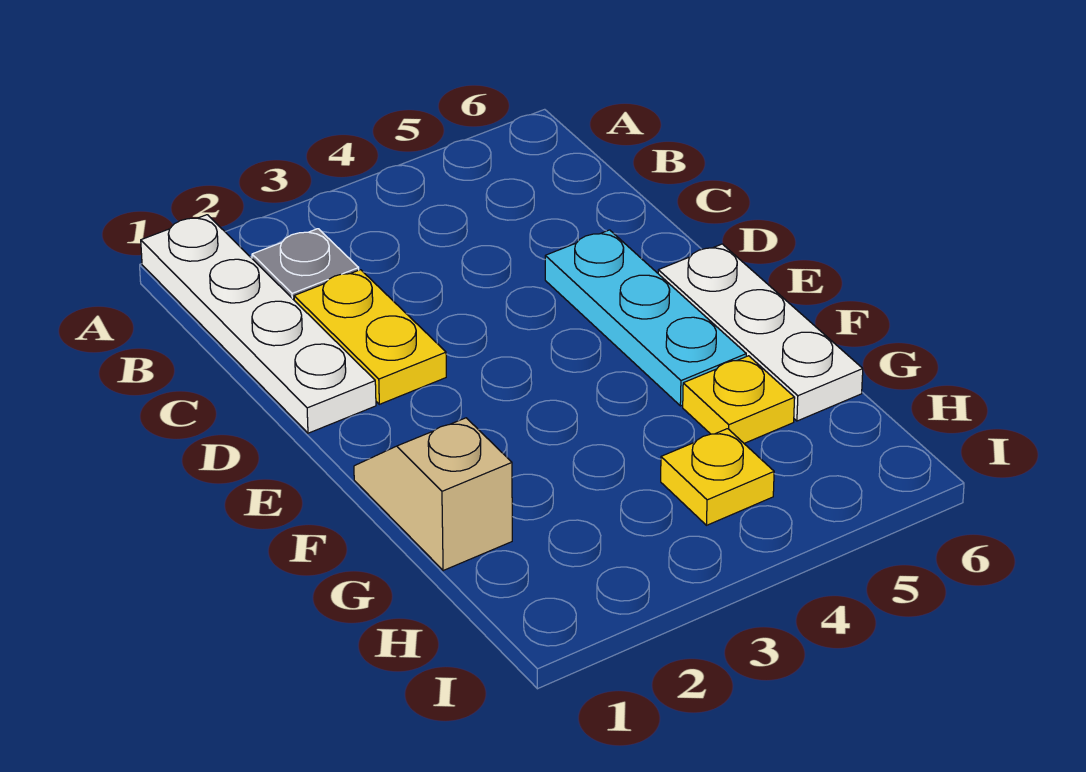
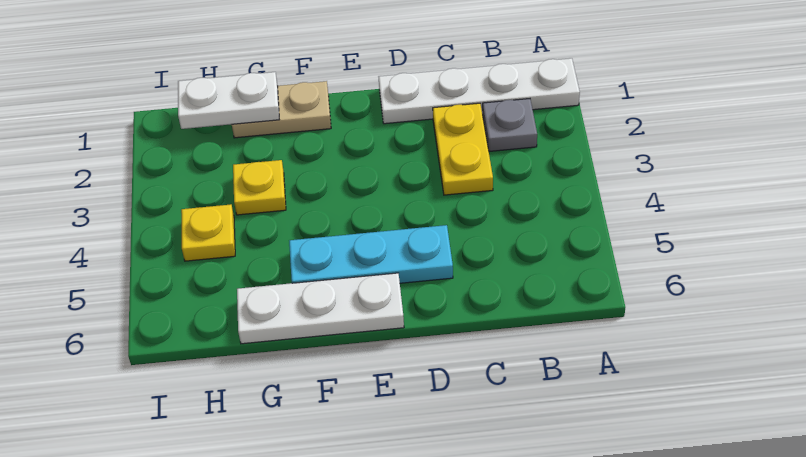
yellow 1x2 plate [294,270,446,404] -> yellow 1x2 plate turned to [433,103,493,195]
tan 1x2 slope [354,418,512,571] -> tan 1x2 plate [232,81,331,138]
none -> white 1x2 plate [178,72,279,129]
yellow 1x1 plate [683,356,795,443] -> yellow 1x1 plate moved to [233,160,286,215]

